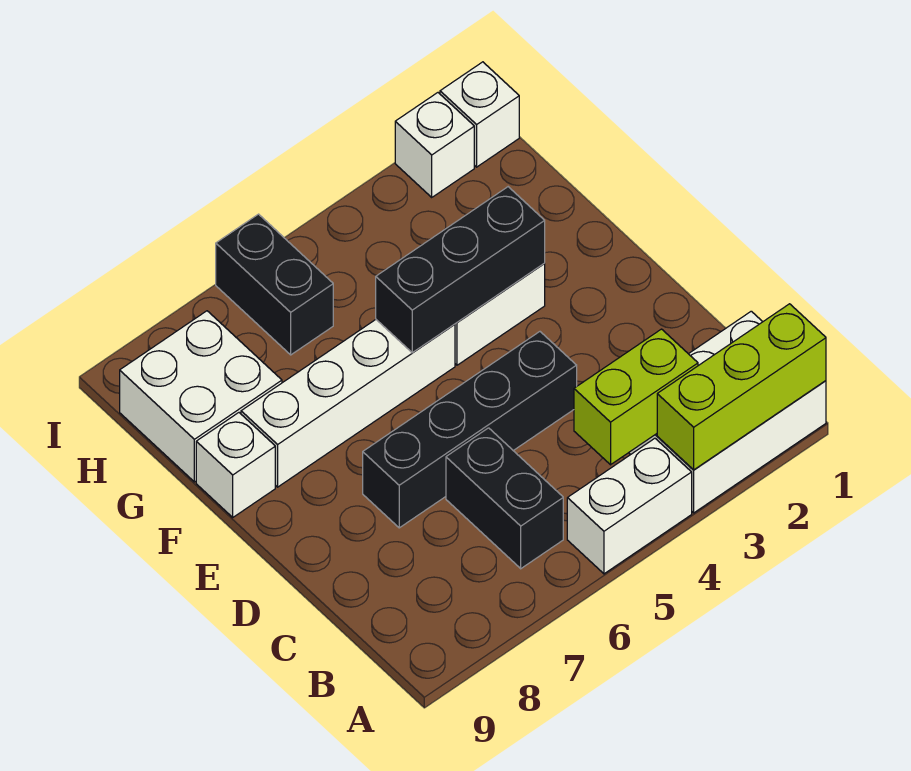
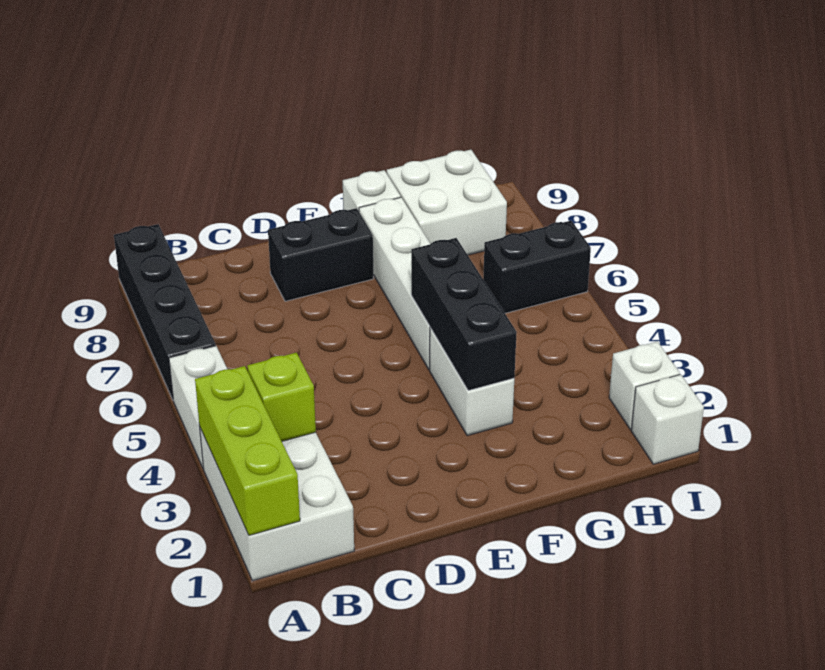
lime 1x2 brick [574,329,698,465] -> lime 1x1 brick [247,352,316,441]
black 1x2 brick [446,428,563,569] -> black 1x2 brick moved to [268,208,374,301]
black 1x4 brick [363,332,577,528] -> black 1x4 brick moved to [114,224,216,400]

